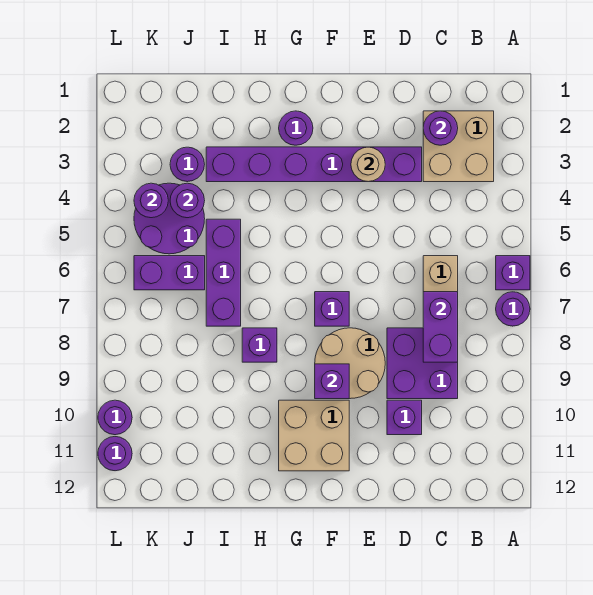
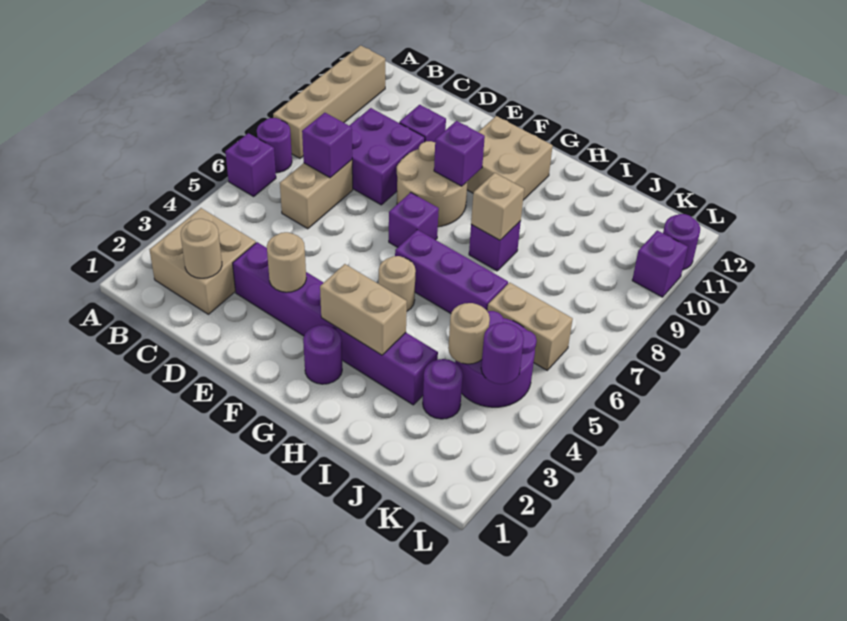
none -> tan 1x4 brick [273,45,385,158]
purple 1x1 round brick [423,111,458,145] -> tan 1x1 round brick [181,219,222,278]
purple 1x2 brick [423,292,458,362] -> purple 1x1 brick [302,113,352,178]
none -> tan 1x2 brick [320,264,407,355]
none -> tan 1x1 round brick [379,256,416,311]
none -> tan 1x1 brick [471,173,524,240]
purple 1x3 brick [206,219,241,326] -> purple 1x3 brick turned to [395,230,508,313]
purple 1x1 round brick [170,183,205,218] -> tan 1x1 round brick [448,303,490,364]
purple 1x2 brick [134,256,205,290] -> tan 1x2 brick [487,282,573,370]
purple 1x1 round brick [98,400,132,435] -> purple 1x1 brick [632,230,688,297]

